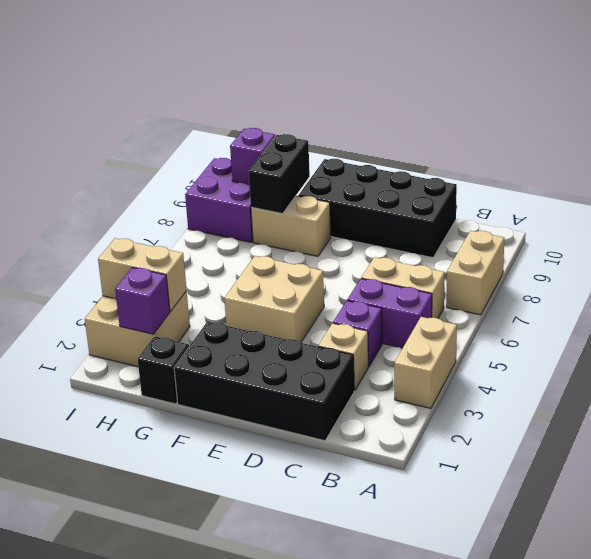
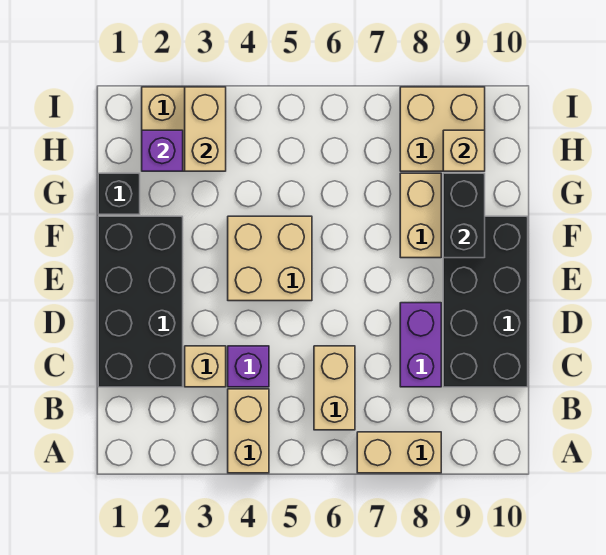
tan 1x2 brick [394,317,457,408] -> tan 1x2 brick turned to [228,389,269,473]
purple 1x2 brick [347,279,432,348] -> purple 1x2 brick moved to [400,303,441,387]
black 1x2 brick [249,134,310,214] -> black 1x2 brick turned to [443,173,485,258]
purple 2x2 brick [185,158,253,242] -> tan 2x2 brick [400,87,485,171]
purple 1x1 brick [230,128,275,185] -> tan 1x1 brick [443,130,485,171]

